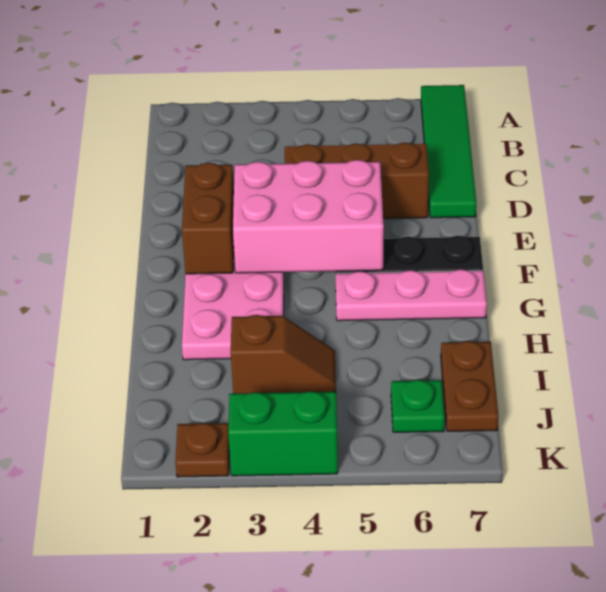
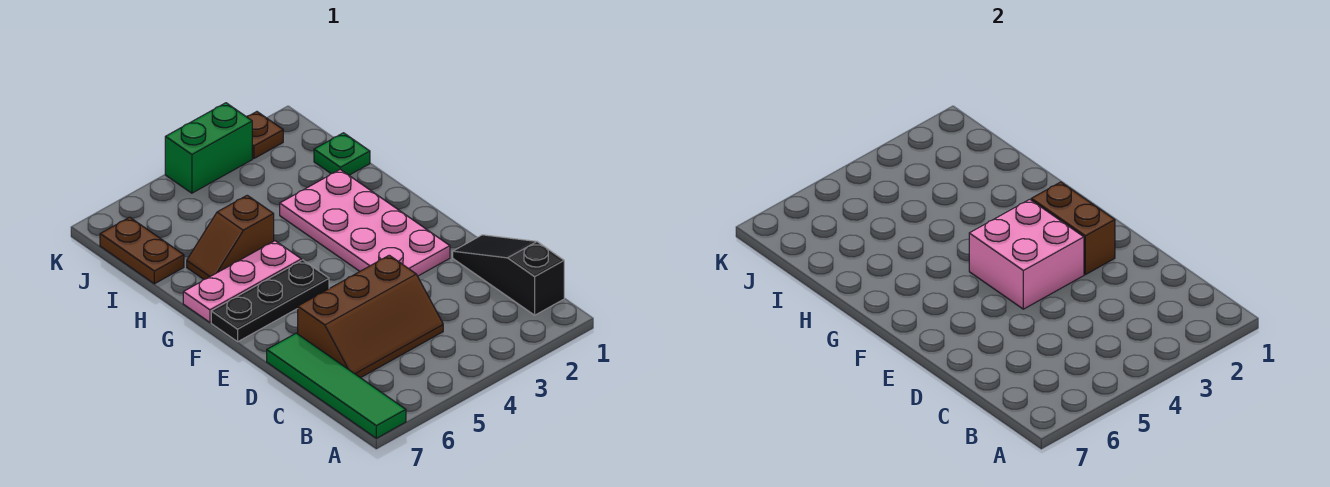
none -> black 1x3 slope [453,235,564,315]
pink 2x3 brick [233,160,384,273] -> pink 2x2 brick [969,199,1084,309]
brown 1x2 slope [231,315,336,394] -> brown 1x2 slope moved to [187,195,274,279]
green 1x1 plate [391,380,445,432] -> green 1x1 plate moved to [314,133,370,175]

